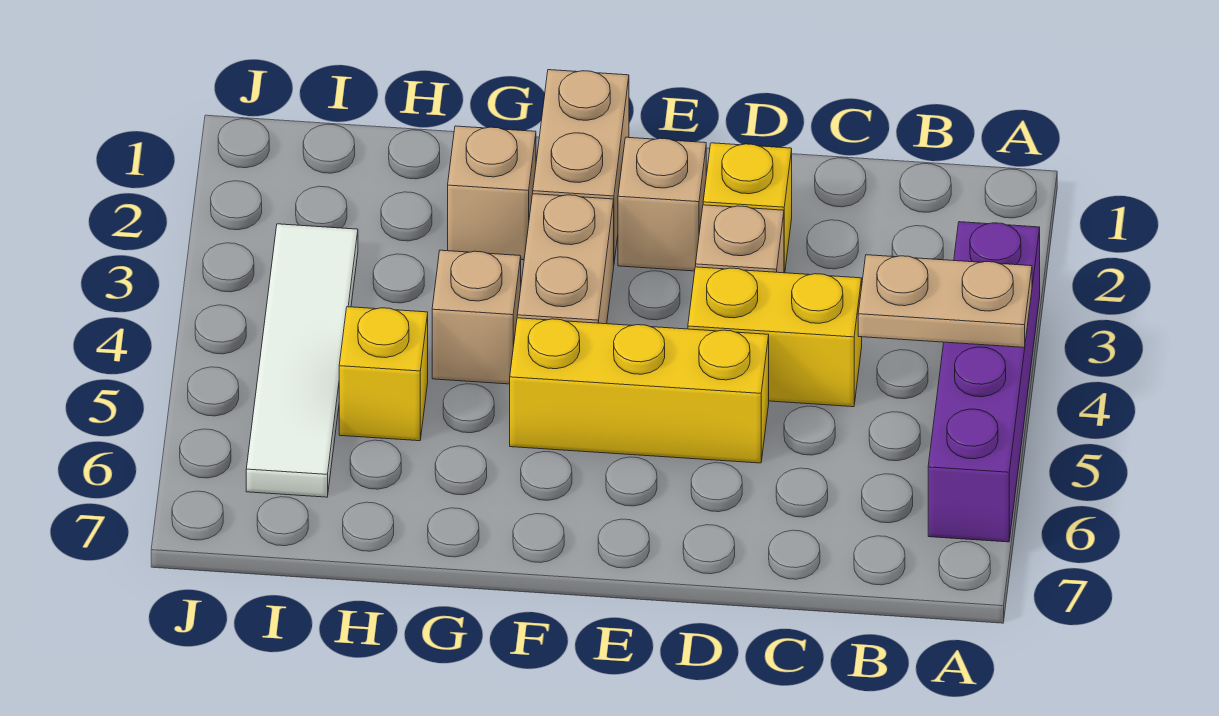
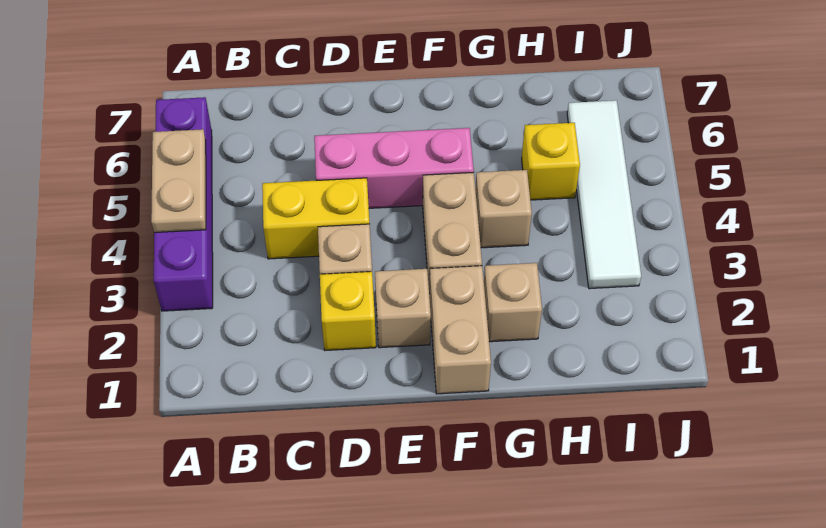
tan 1x2 plate [858,255,1032,348] -> tan 1x2 plate turned to [151,129,206,233]
yellow 1x3 brick [510,318,769,463] -> pink 1x3 brick [314,128,474,208]

